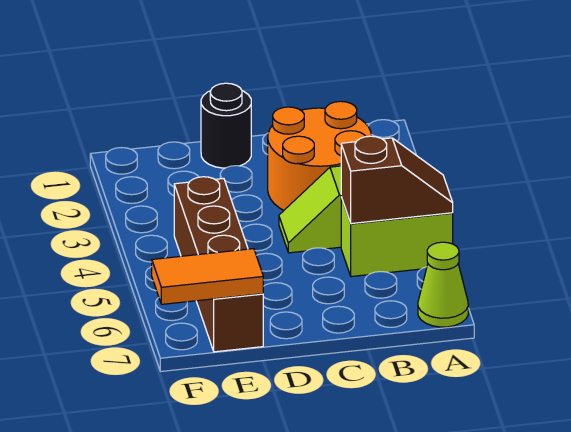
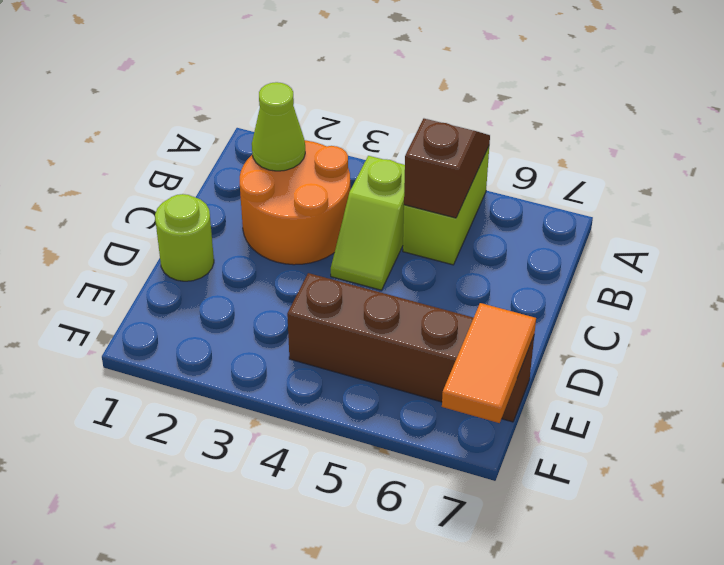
lime 1x1 cone [418,242,468,327] -> lime 1x1 cone moved to [252,82,305,171]
black 1x1 round brick [201,83,251,168] -> lime 1x1 round brick [155,194,214,281]

